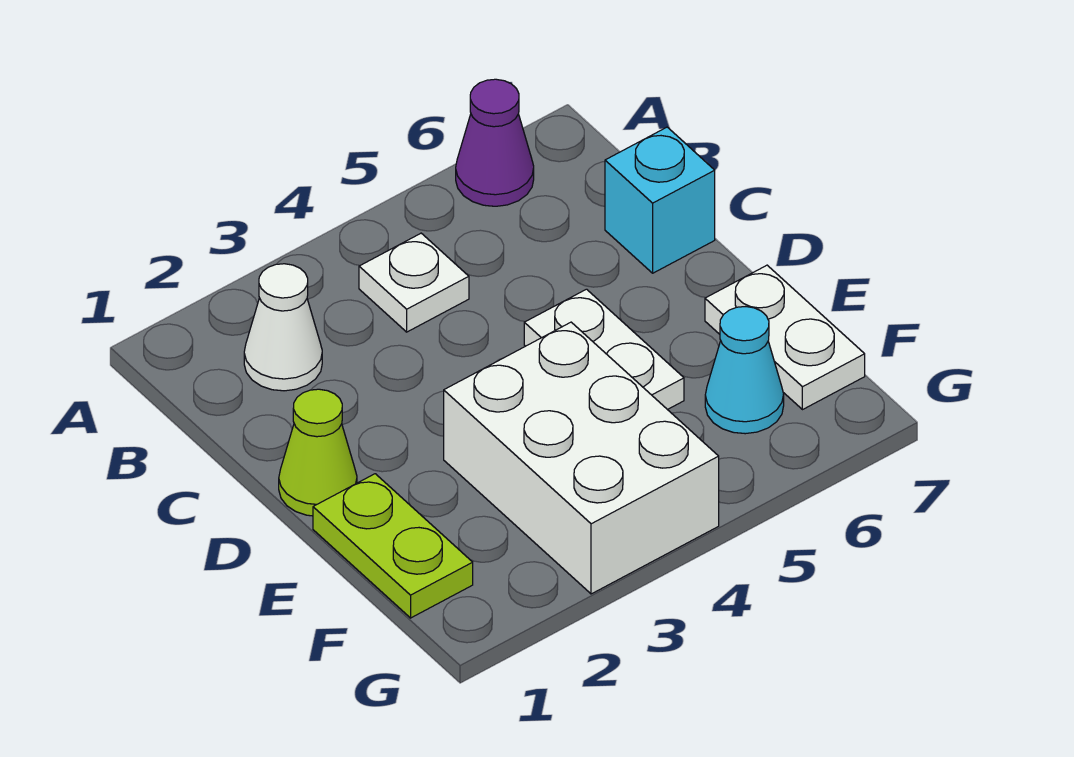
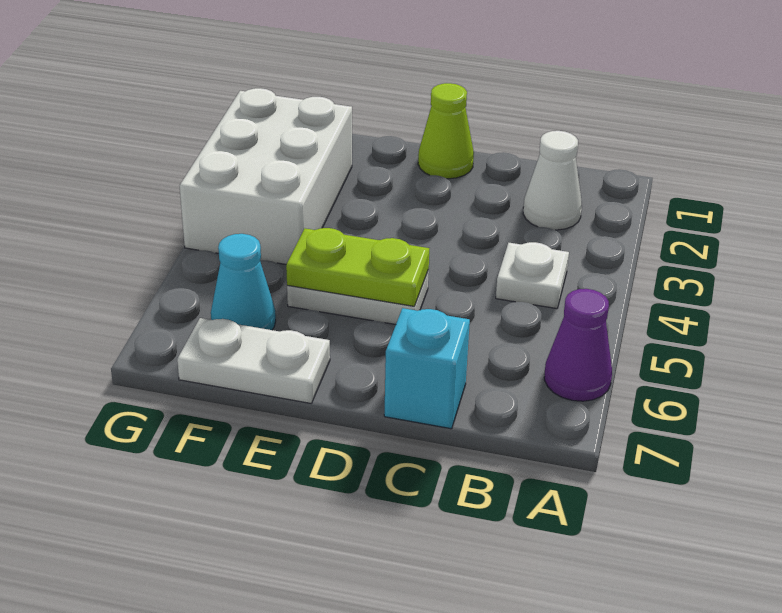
lime 1x2 plate [313,474,473,618] -> lime 1x2 plate moved to [286,228,429,306]
white 2x3 brick [444,322,719,594] -> white 2x3 brick turned to [180,88,352,264]

